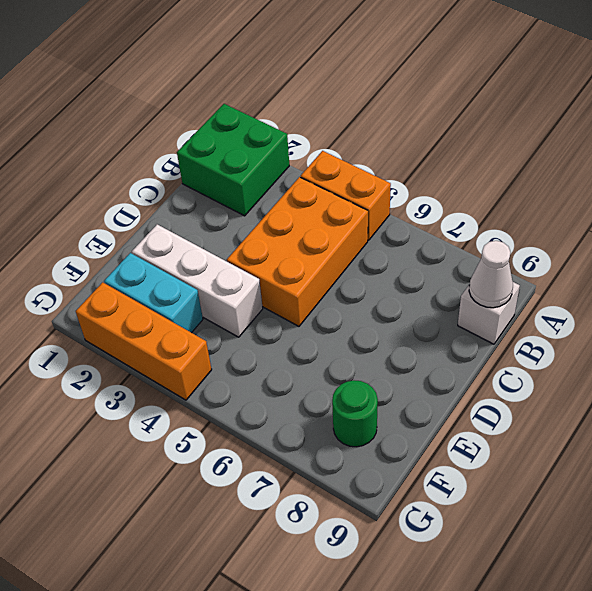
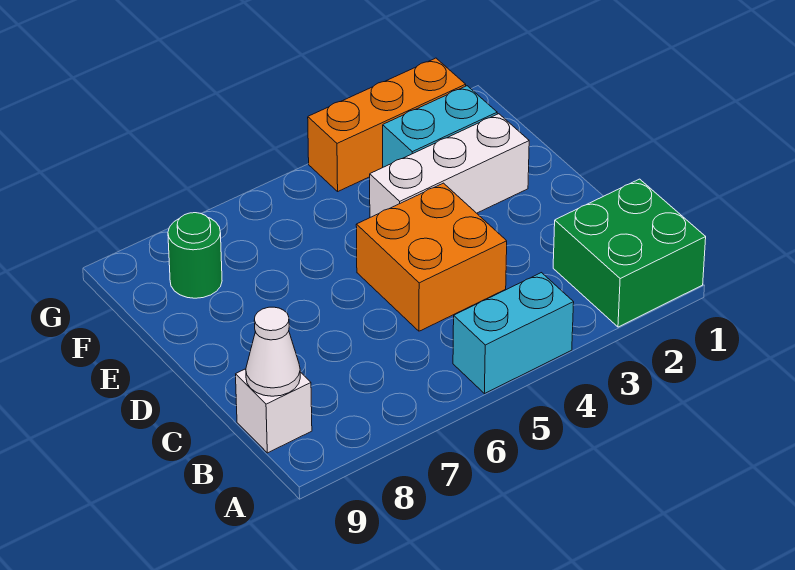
orange 1x2 brick [301,151,391,240] -> cyan 1x2 brick [453,273,574,394]
orange 2x3 brick [227,177,368,326] -> orange 2x2 brick [356,183,507,331]

